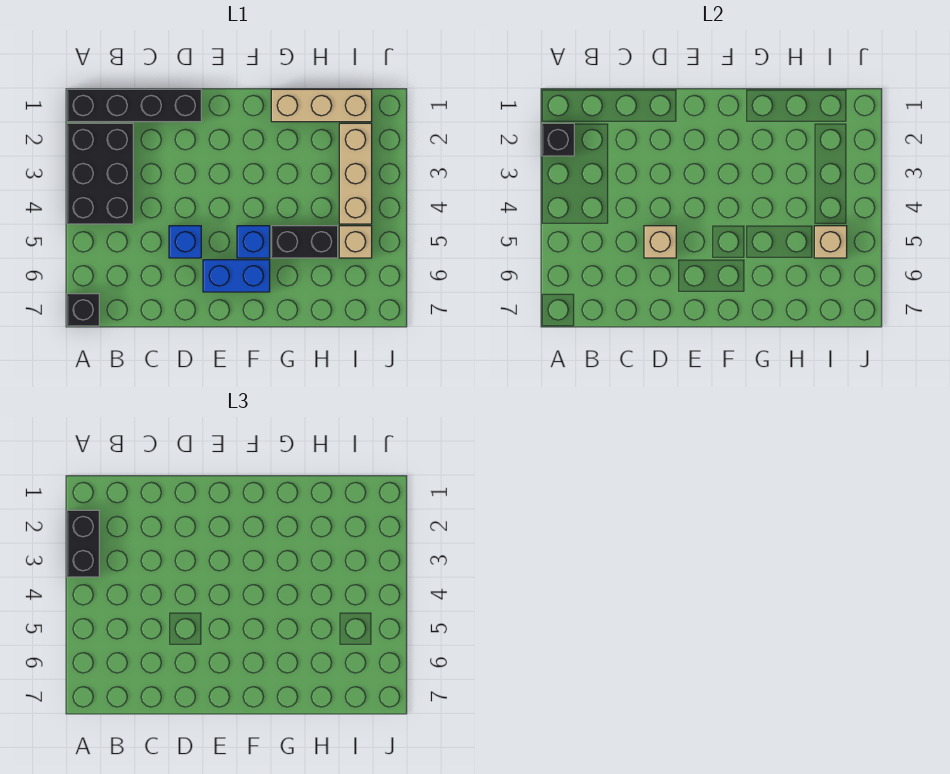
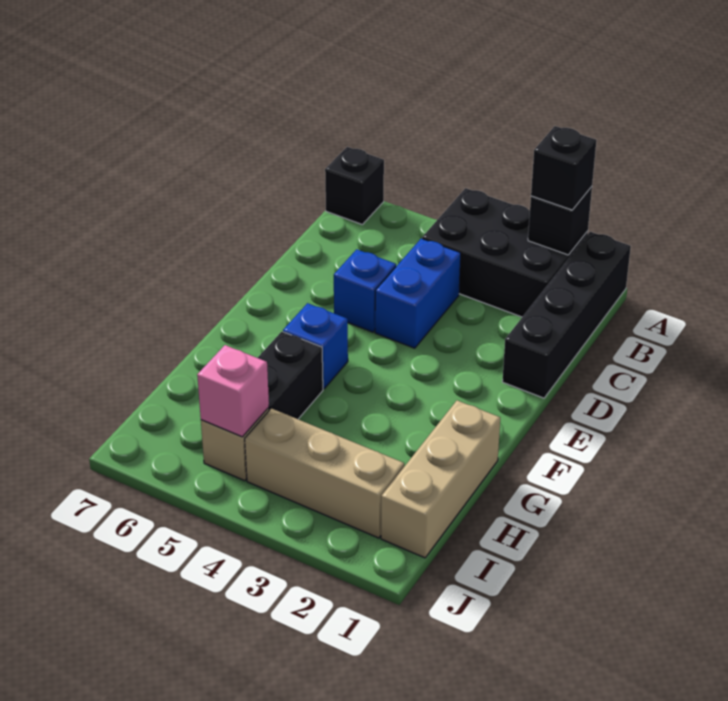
black 1x2 brick [67,510,99,577] -> black 1x1 brick [531,126,596,210]
tan 1x1 brick [644,226,676,258] -> none
blue 1x2 brick [203,260,270,292] -> blue 1x2 brick moved to [375,238,461,348]
tan 1x1 brick [814,226,847,258] -> pink 1x1 brick [197,345,269,437]

